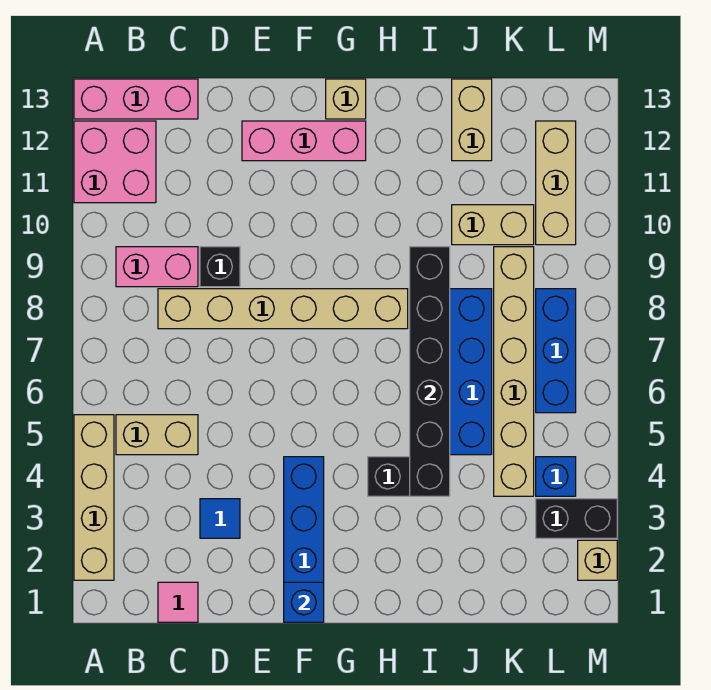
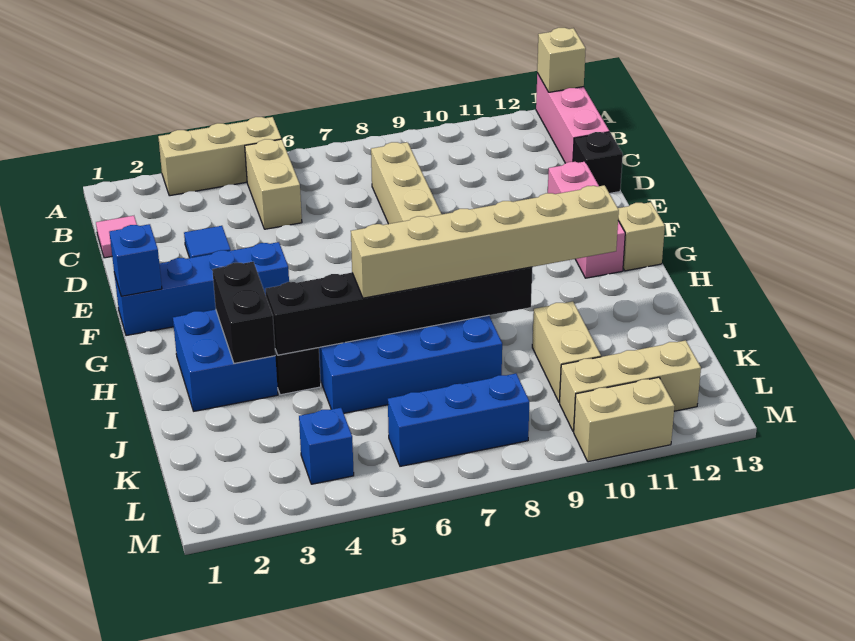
tan 1x4 brick [74,415,114,580] -> tan 1x3 brick [158,117,281,196]
pink 2x2 brick [74,121,156,203] -> none
pink 1x2 brick [116,247,198,287] -> none
black 1x1 brick [200,247,240,287] -> black 1x1 brick moved to [573,132,623,193]
none -> blue 2x2 brick [173,309,278,411]
tan 1x2 brick [452,79,492,161] -> tan 1x2 brick moved to [574,377,675,462]
tan 1x6 brick [494,247,534,496] -> tan 1x6 brick moved to [351,185,619,298]
black 1x2 brick [536,499,617,538] -> black 1x2 brick moved to [212,262,275,363]
tan 1x1 brick [578,540,617,580] -> tan 1x1 brick moved to [537,28,586,92]

